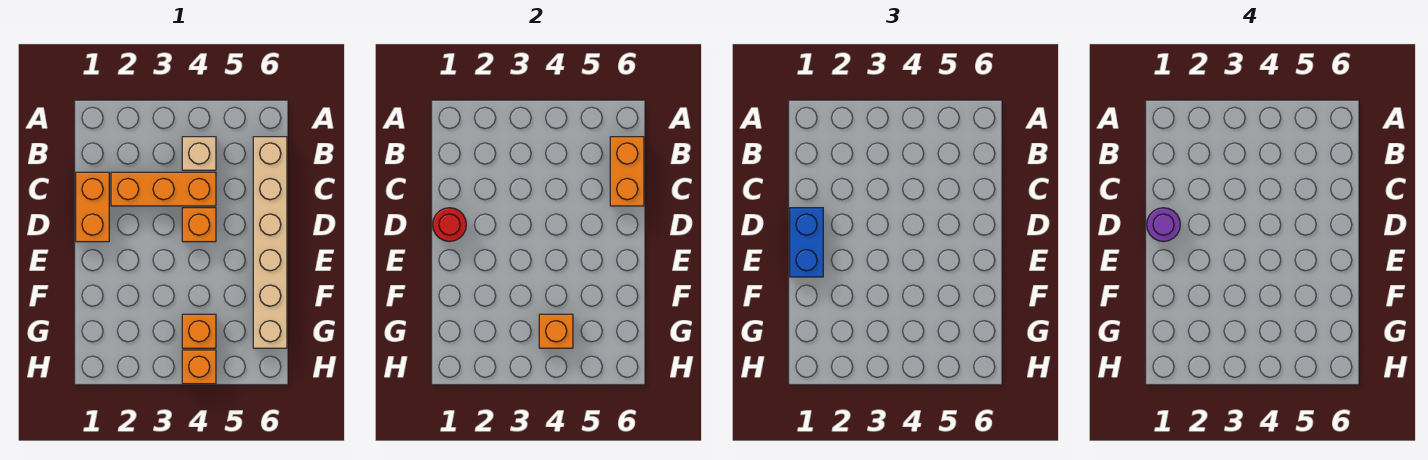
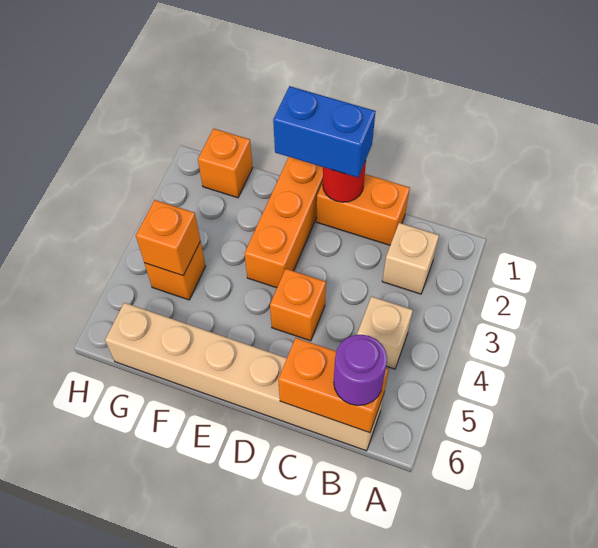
none -> tan 1x1 brick [382,223,439,294]
orange 1x3 brick [111,172,216,206] -> orange 1x3 brick moved to [245,157,323,288]
purple 1x1 round brick [1147,208,1180,242] -> purple 1x1 round brick moved to [334,335,387,405]
orange 1x1 brick [182,350,216,384] -> orange 1x1 brick moved to [198,129,253,198]

